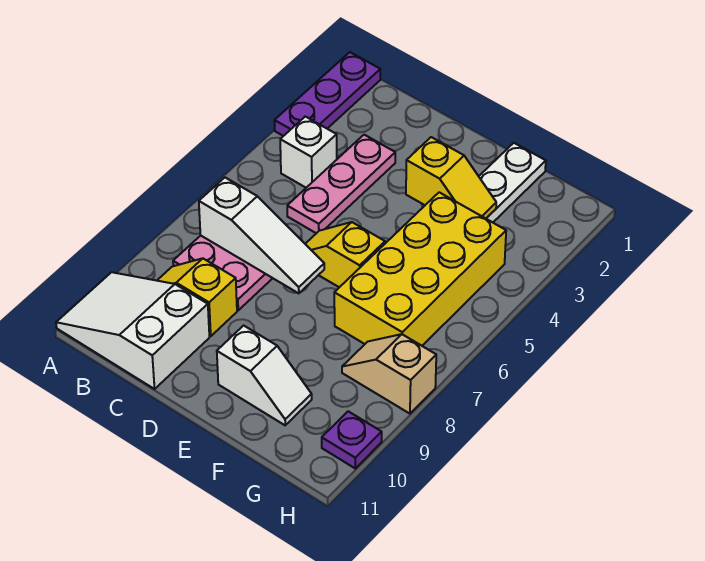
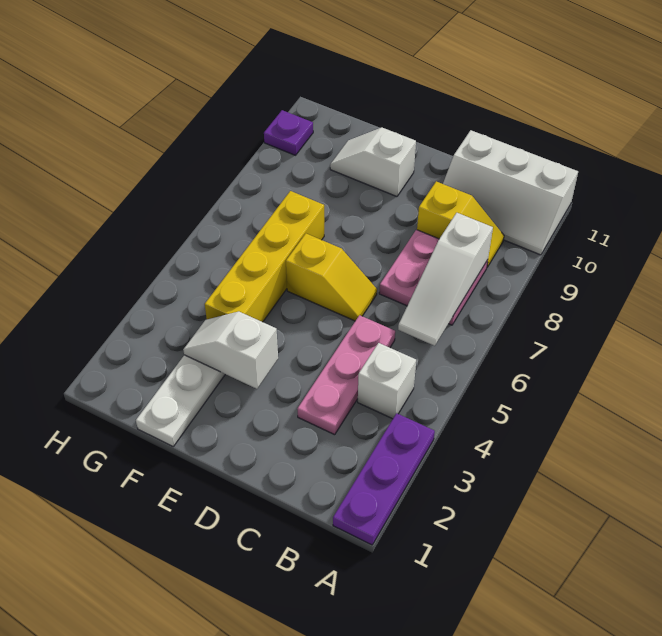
white 2x3 slope [56,272,209,389] -> white 2x3 slope turned to [443,130,578,255]
white 1x3 slope [199,178,324,293] -> white 1x3 slope turned to [398,213,493,346]
yellow 1x2 slope [406,137,496,218] -> white 1x2 slope [183,312,278,389]
yellow 2x4 brick [334,192,506,346] -> yellow 1x4 brick [205,191,324,322]
tan 1x2 slope [342,334,436,414] -> none

